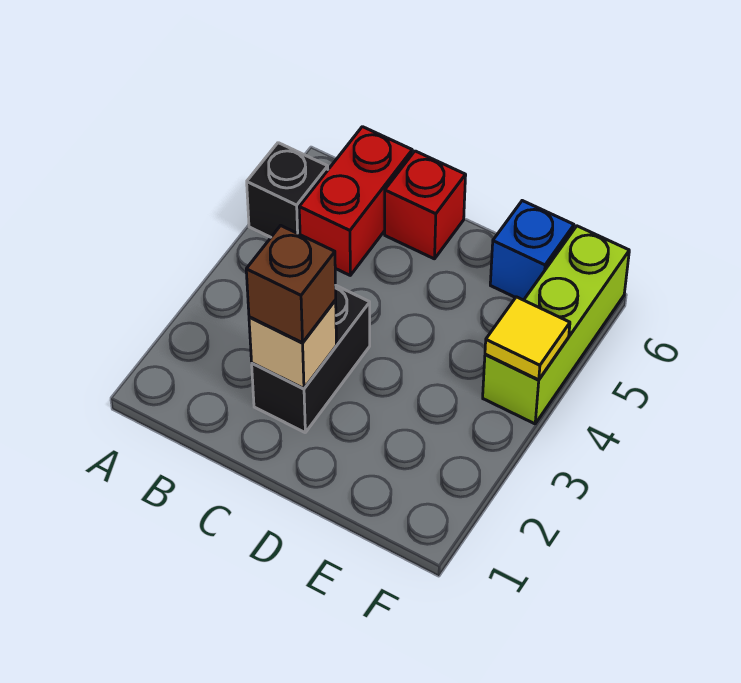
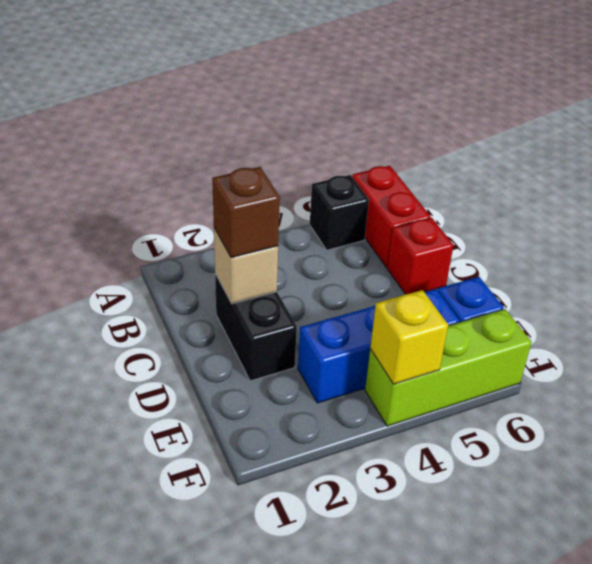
red 1x2 brick [299,127,412,275] -> red 1x2 brick turned to [352,166,431,267]
black 1x2 brick [252,285,370,432] -> black 1x2 brick turned to [215,274,297,381]
none -> blue 1x3 brick [298,289,459,403]
yellow 1x1 tile [485,297,570,380] -> yellow 1x1 brick [370,290,448,384]

